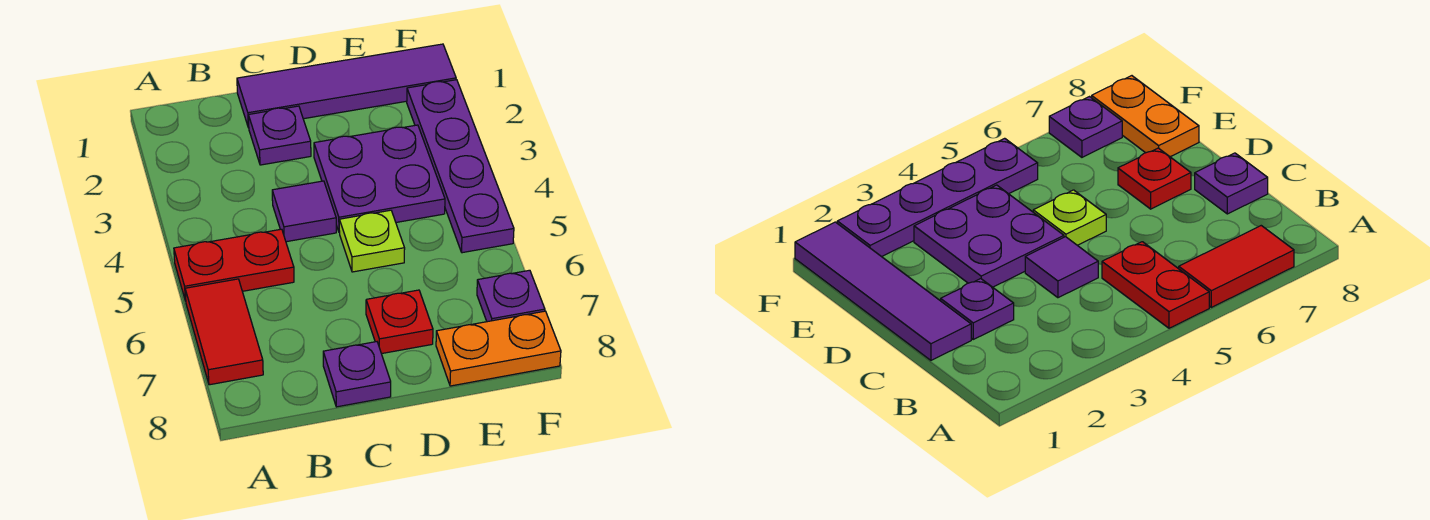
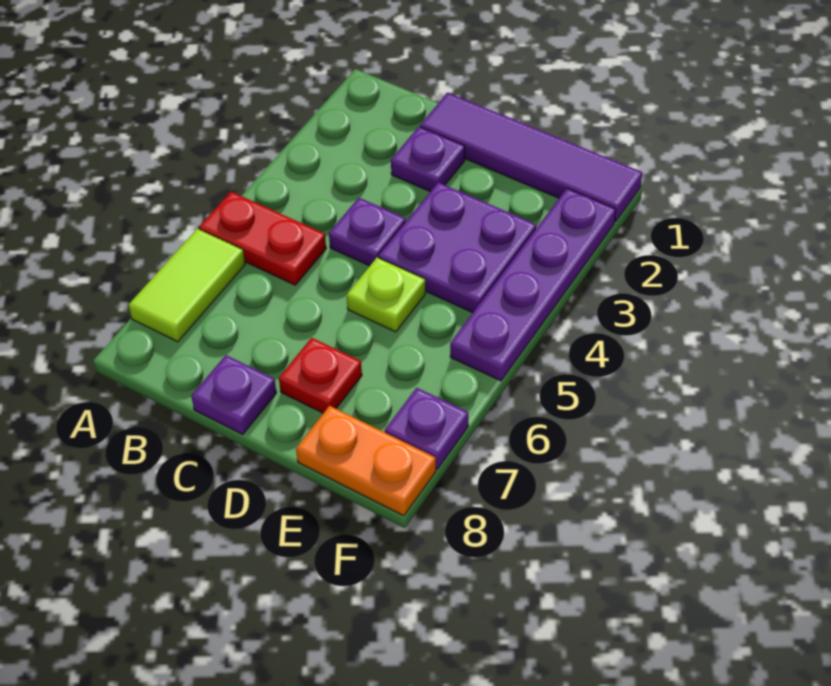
red 1x2 tile [185,279,263,385] -> lime 1x2 tile [129,229,245,342]
purple 1x1 tile [272,181,336,242] -> purple 1x1 plate [329,198,406,266]

